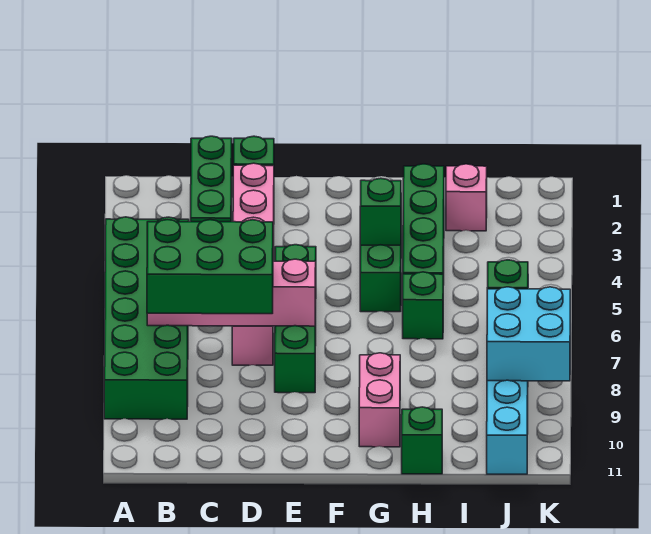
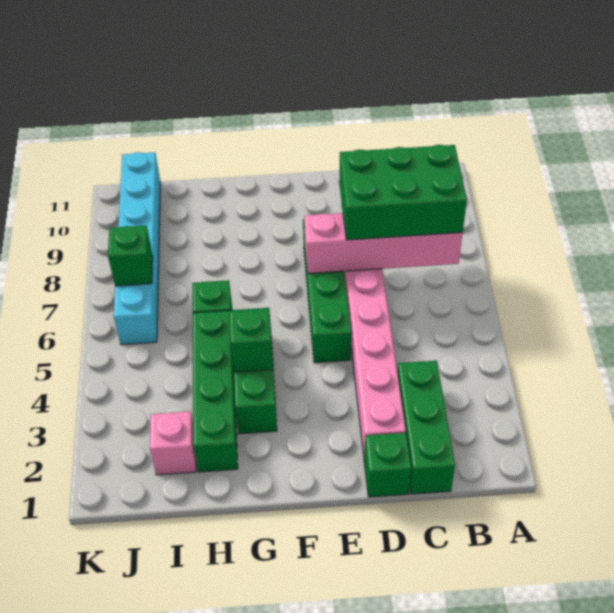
green 2x6 brick [104,217,189,419] -> none
pink 1x2 brick [359,353,400,447] -> none
green 1x1 brick [402,407,442,474] -> none
cyan 2x2 brick [487,287,570,381] -> none

